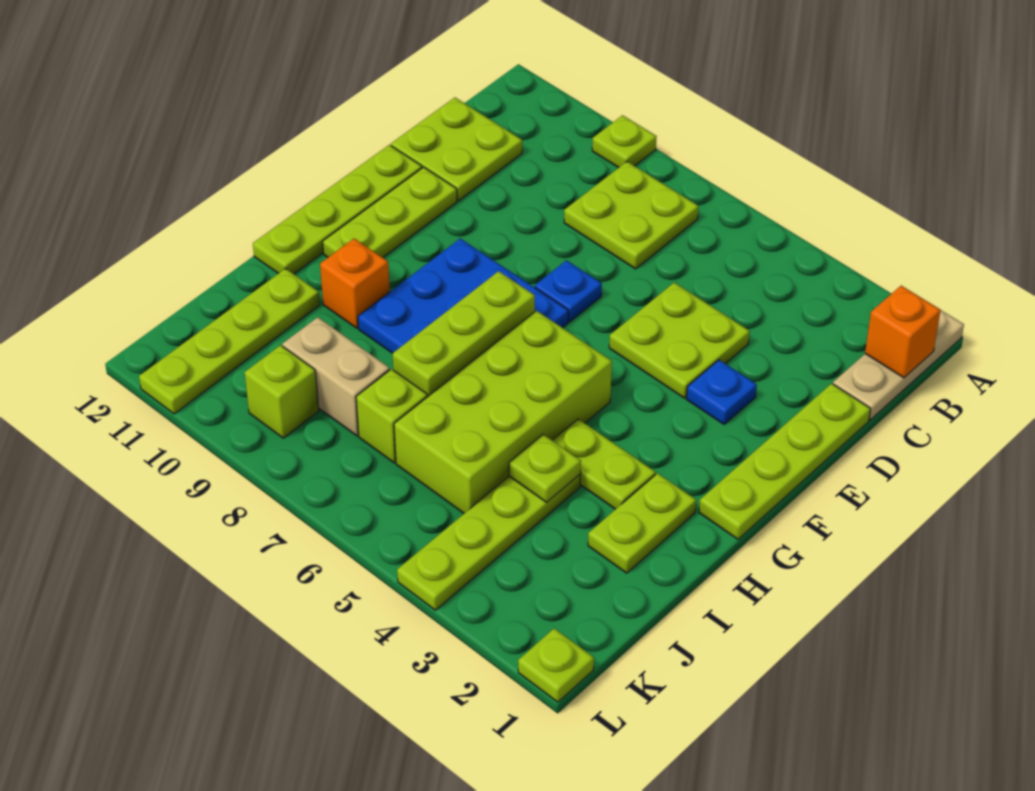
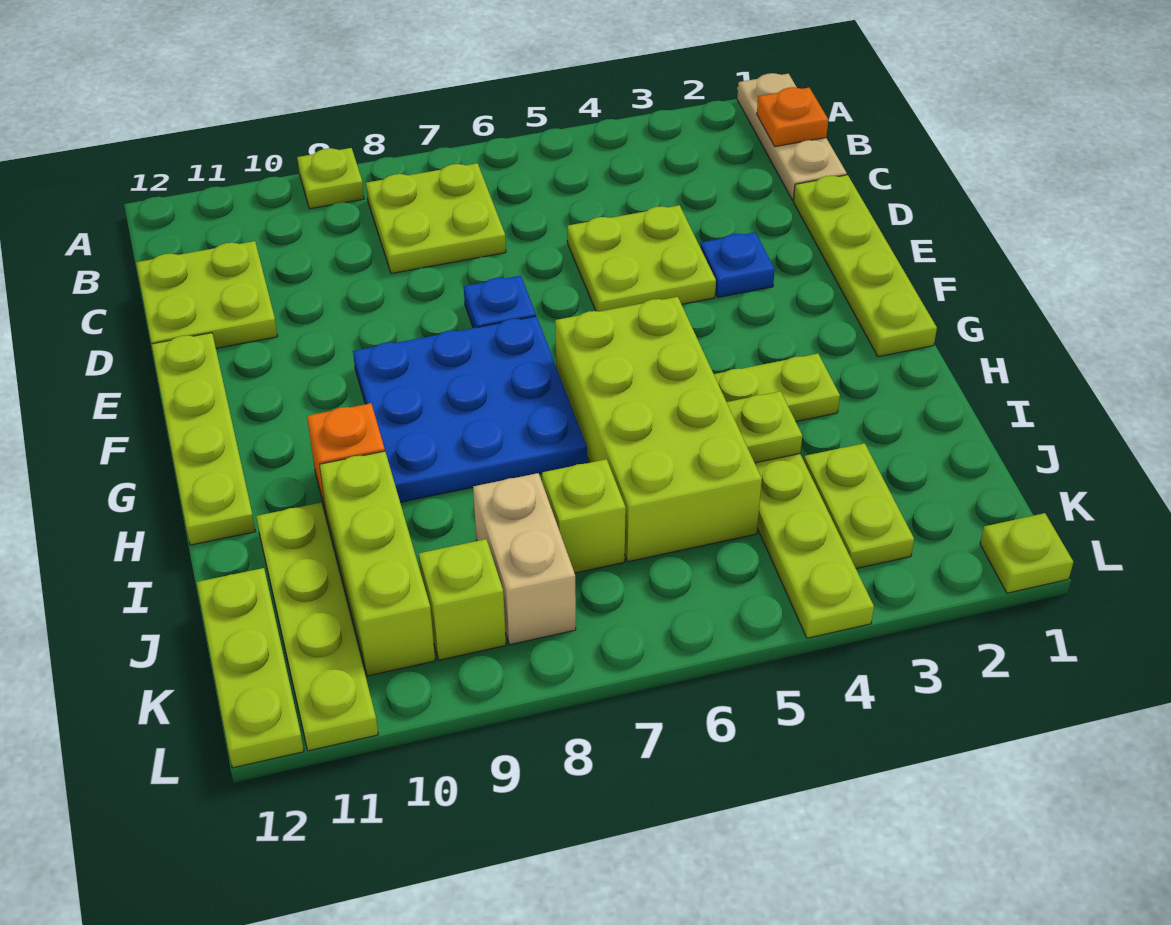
orange 1x1 brick [865,286,941,378] -> orange 1x1 plate [757,87,828,147]
lime 1x3 plate [323,167,457,258] -> lime 1x3 plate moved to [197,568,304,768]
lime 1x3 brick [393,271,535,396] -> lime 1x3 brick moved to [319,451,435,676]
lime 1x2 plate [588,473,696,573] -> lime 1x2 plate moved to [804,443,914,569]
tan 1x2 brick [282,317,390,436] -> tan 1x2 brick turned to [473,473,576,645]

